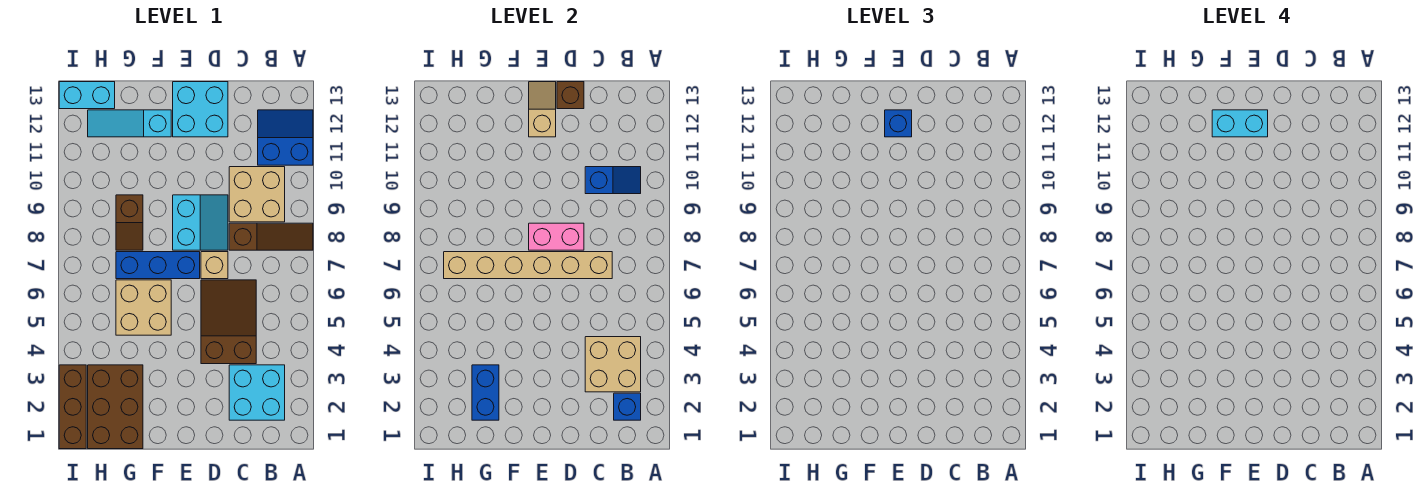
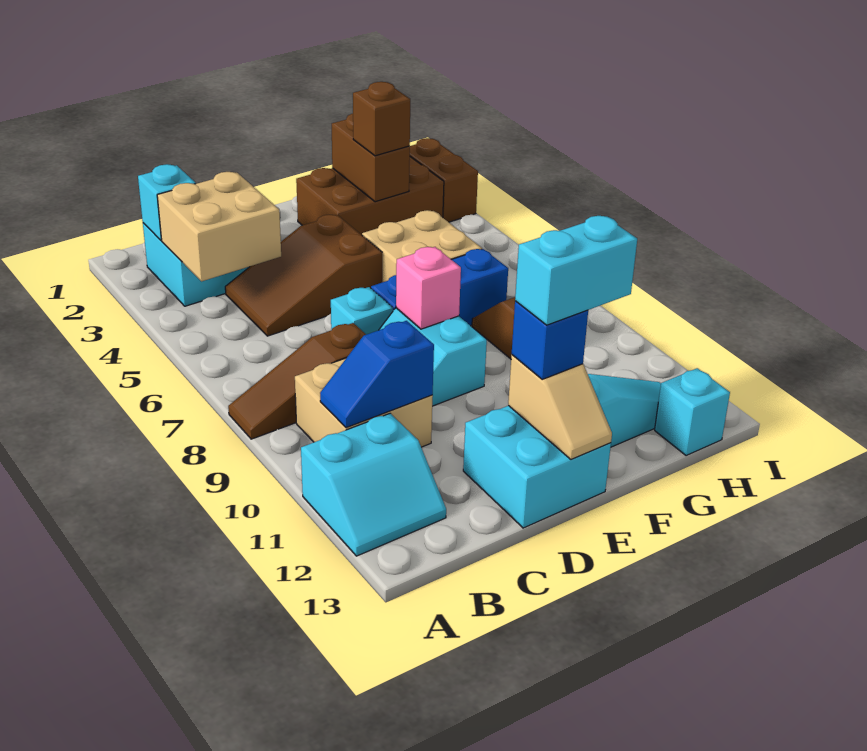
blue 2x2 slope [258,110,313,165] -> cyan 2x2 slope [301,413,446,556]
blue 1x1 brick [614,393,641,420] -> cyan 1x1 brick [138,164,196,240]
brown 2x3 slope [201,280,256,364] -> brown 2x3 slope turned to [225,215,382,336]
tan 1x6 brick [444,252,612,279] -> none
tan 1x1 brick [201,252,228,279] -> cyan 1x1 brick [331,287,393,335]
pink 1x2 brick [529,223,584,250] -> pink 1x1 brick [396,247,461,329]
brown 1x1 brick [557,82,584,109] -> brown 1x1 brick moved to [353,82,410,156]
brown 2x3 brick [88,365,143,449] -> brown 2x3 brick turned to [296,157,444,235]
blue 1x2 brick [472,365,499,420] -> brown 1x2 brick [332,114,410,202]
cyan 1x2 brick [59,82,115,109] -> cyan 1x1 brick [655,368,730,456]
brown 1x3 brick [59,365,86,449] -> brown 1x2 brick [410,138,478,222]

